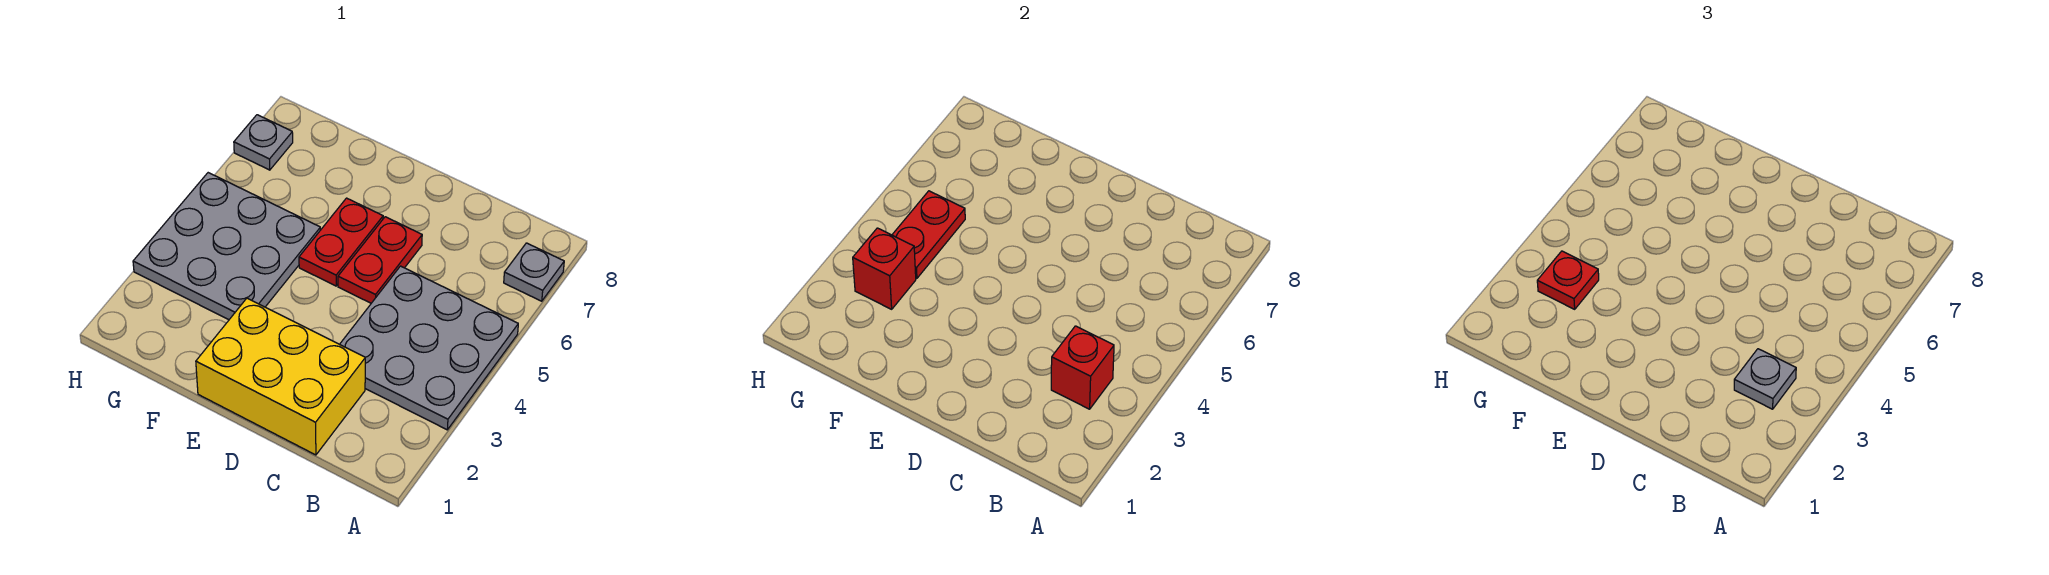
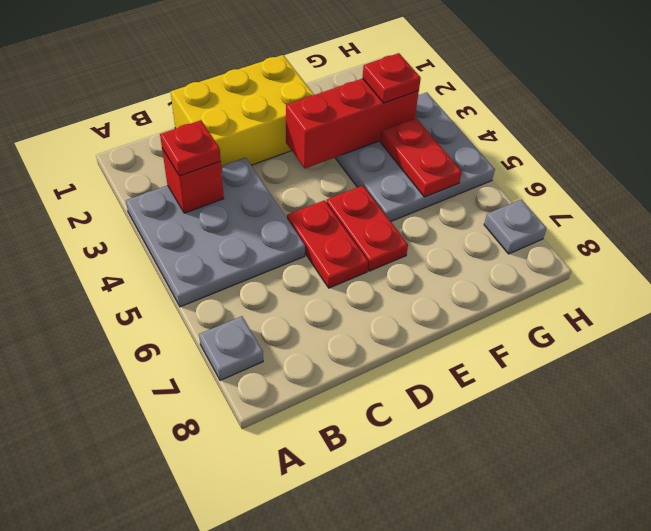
grey 1x1 plate [1734,349,1796,409] -> red 1x1 plate [160,120,221,176]
red 1x1 brick [853,228,916,309] -> red 1x3 brick [286,78,419,168]

